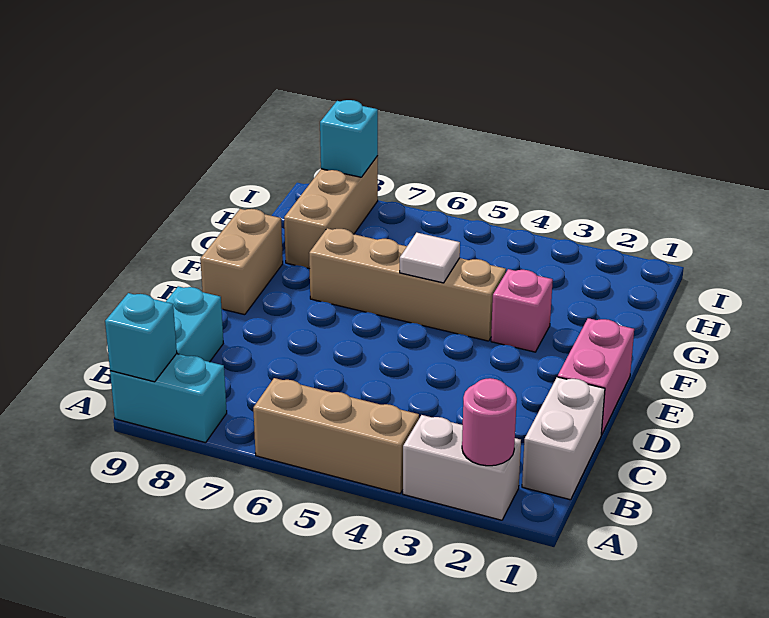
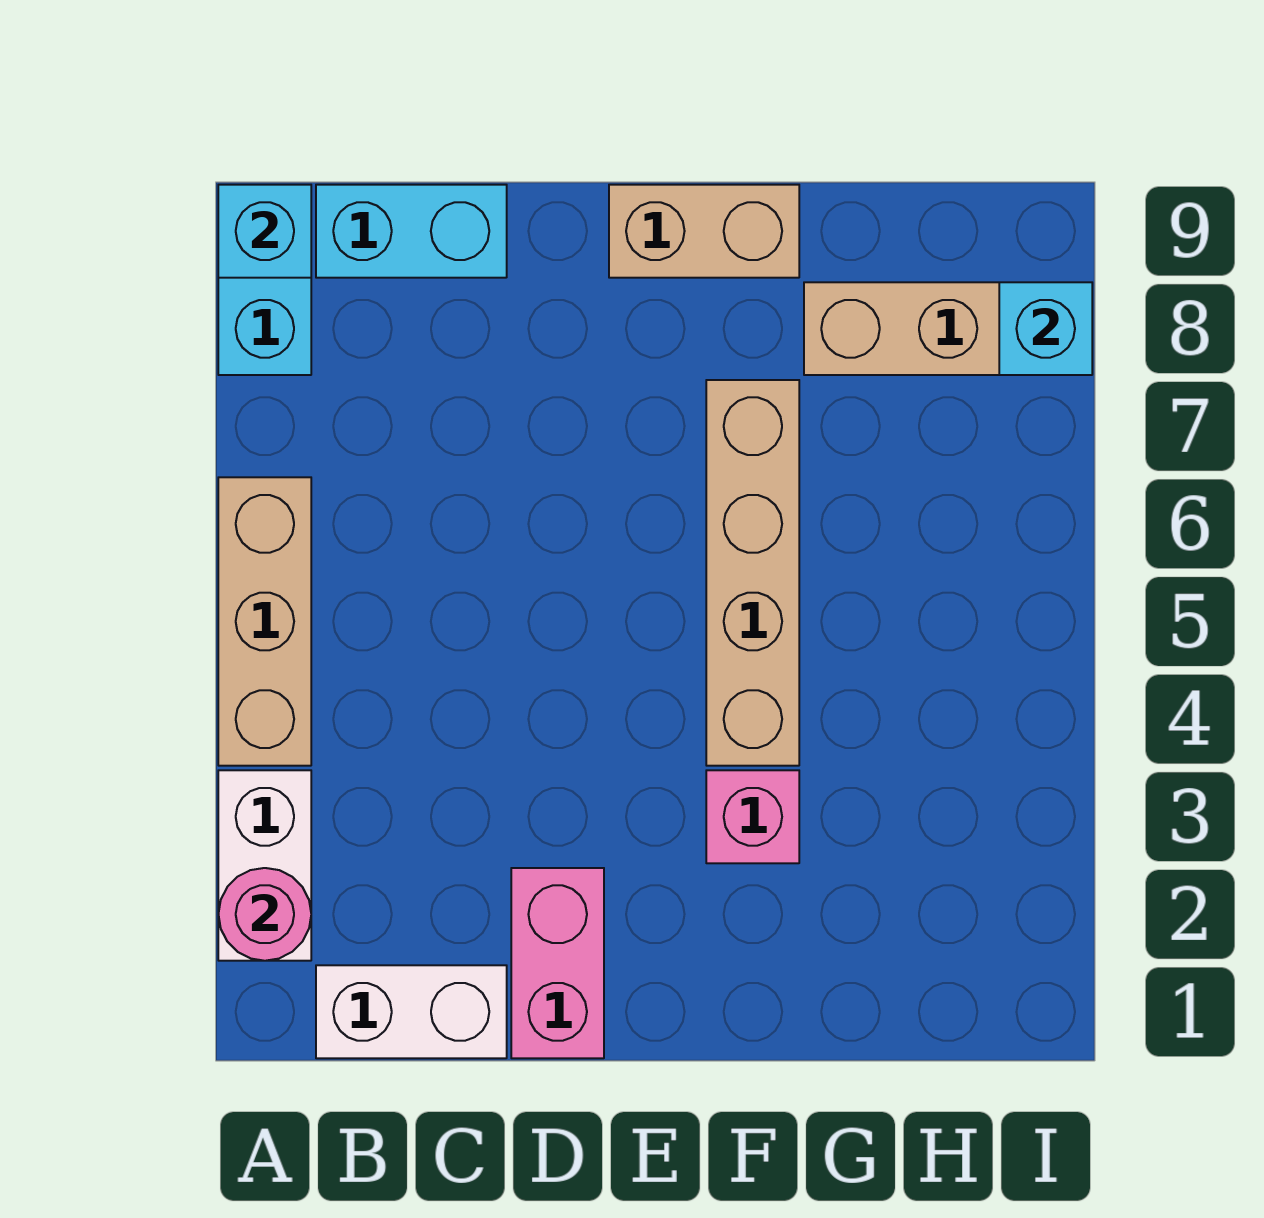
pink 1x2 brick [558,318,634,435] -> pink 1x2 brick turned to [511,868,604,1058]
white 1x1 tile [400,233,460,283] -> none

